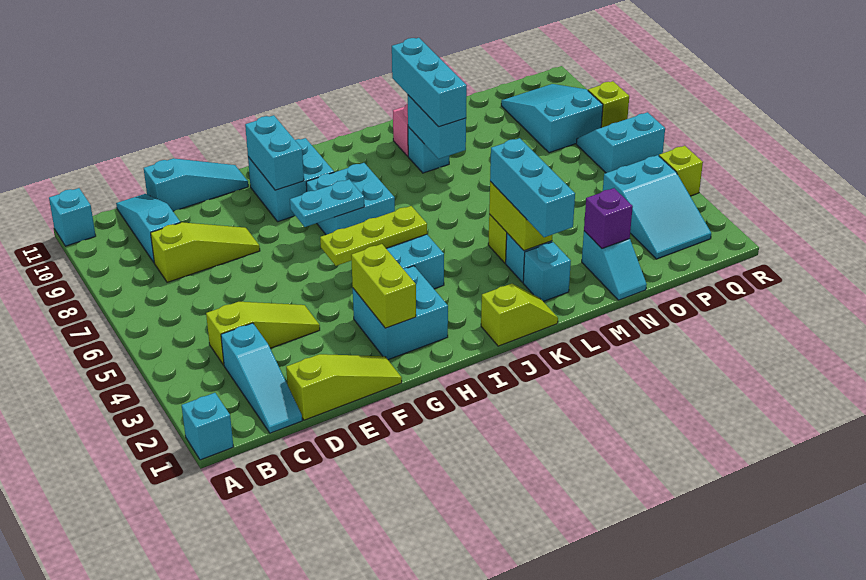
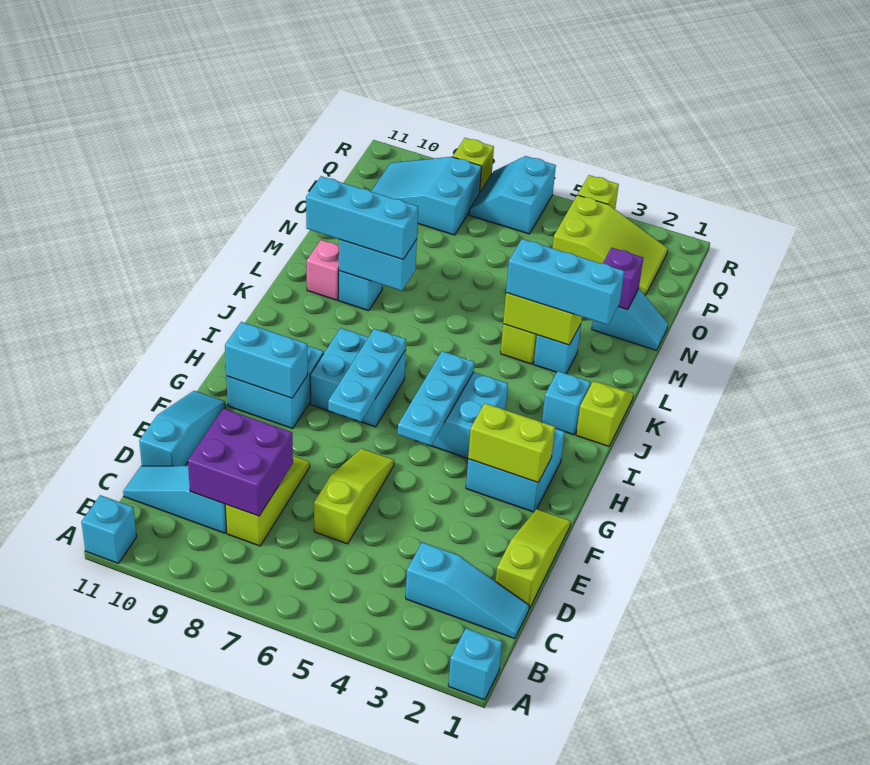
lime 1x3 slope [206,302,320,365] -> lime 1x3 slope moved to [314,449,394,544]
none -> purple 2x2 brick [188,408,293,516]
lime 1x3 plate [320,206,427,266] -> cyan 1x3 plate [398,351,474,446]
cyan 1x2 plate [290,179,365,227] -> cyan 1x3 plate [328,329,406,422]
cyan 1x1 brick [523,242,571,302] -> cyan 1x1 brick moved to [542,371,590,435]
cyan 2x3 slope [603,155,711,259] -> lime 2x3 slope [553,195,668,295]

